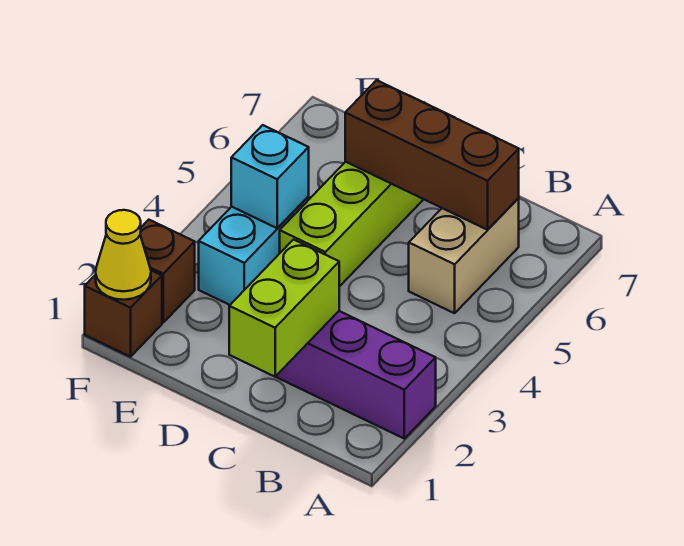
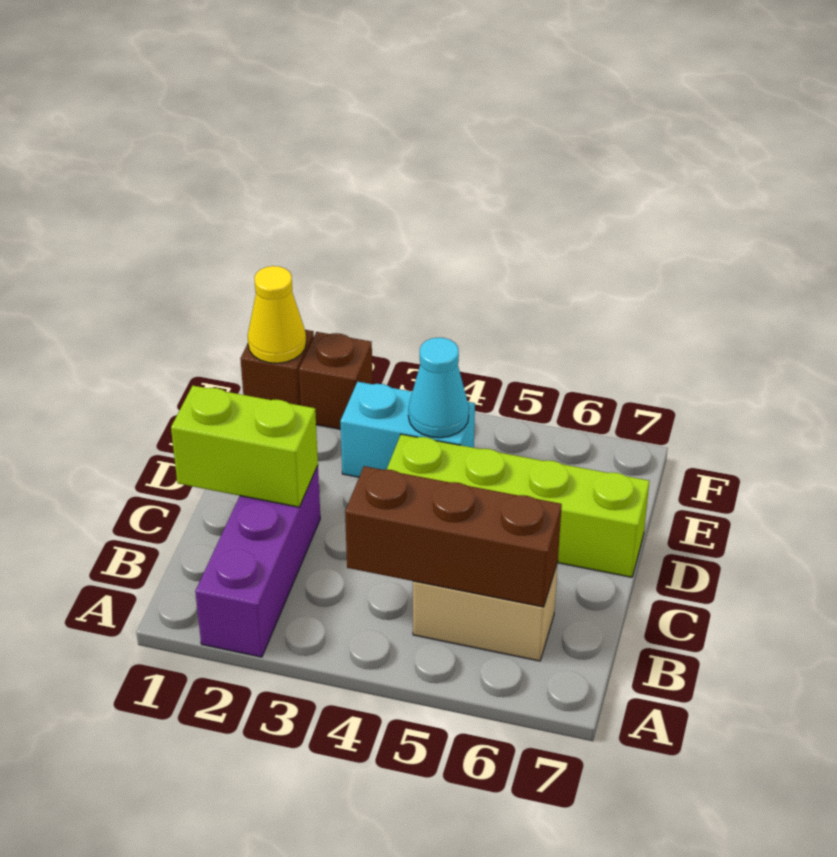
brown 1x3 brick [345,80,519,230] -> brown 1x3 brick turned to [345,466,562,607]
cyan 1x1 brick [231,125,309,228] -> cyan 1x1 cone [408,338,469,438]

